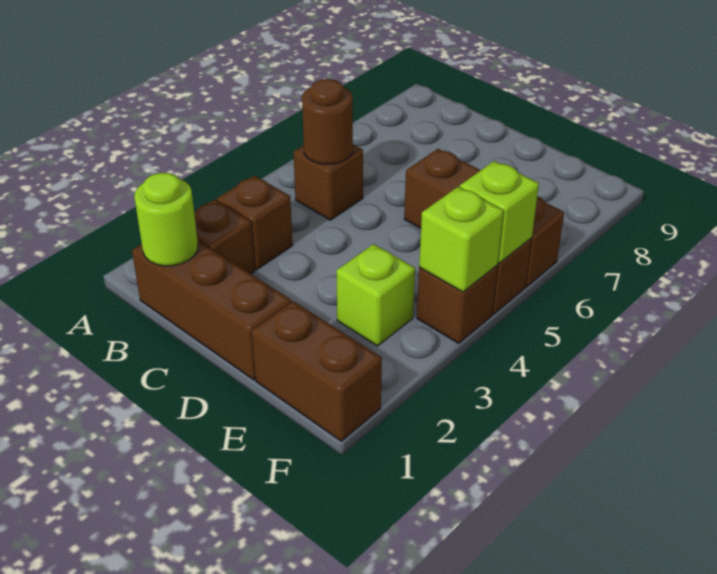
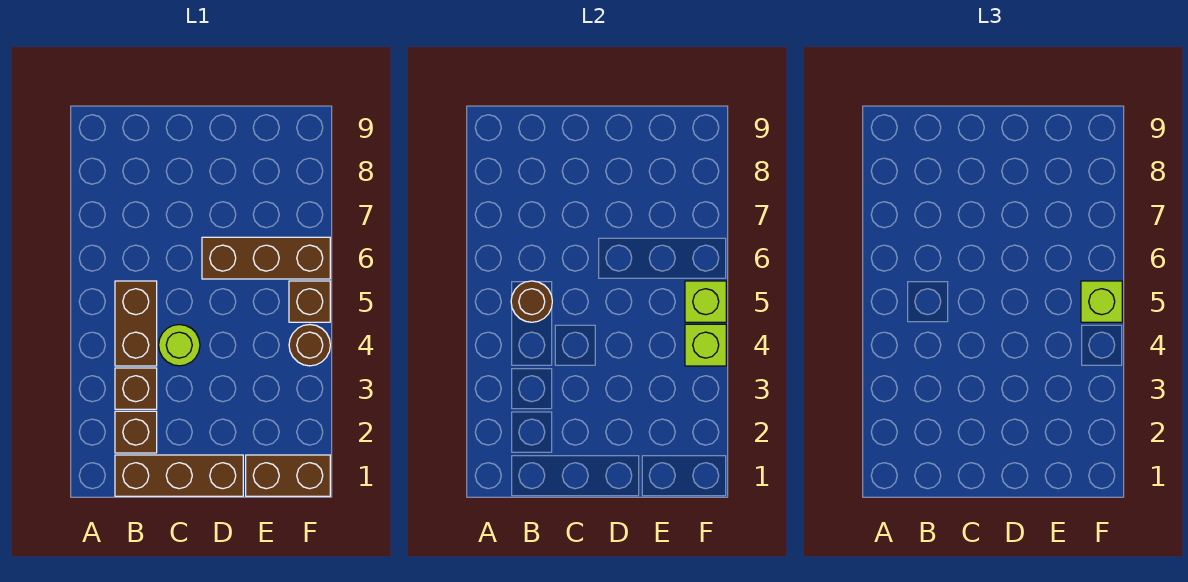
lime 1x1 round brick [134,173,198,266] -> lime 1x1 round brick moved to [159,325,200,366]
brown 1x1 brick [293,145,363,220] -> brown 1x2 brick [115,281,157,366]
lime 1x1 brick [336,244,415,346] -> lime 1x1 brick moved to [1081,281,1122,322]
brown 1x1 brick [417,266,497,343] -> brown 1x1 round brick [289,325,330,366]

